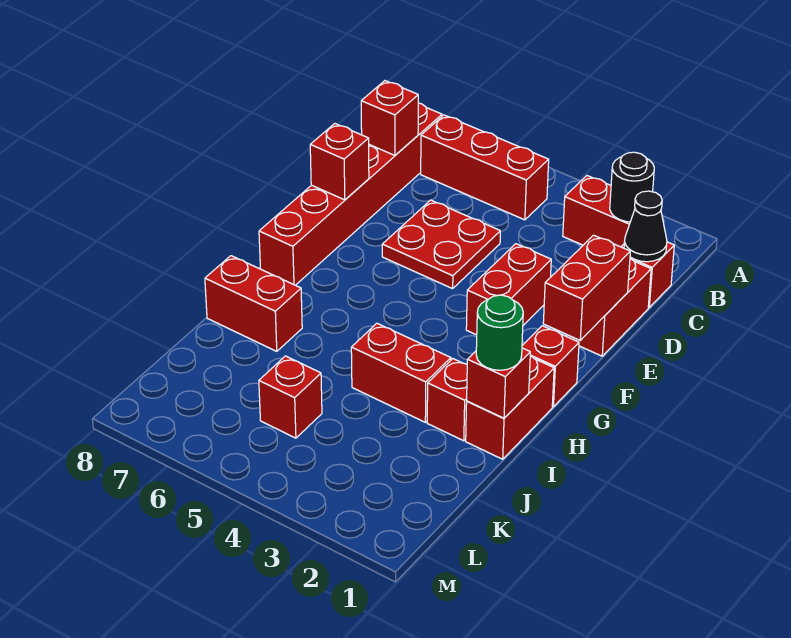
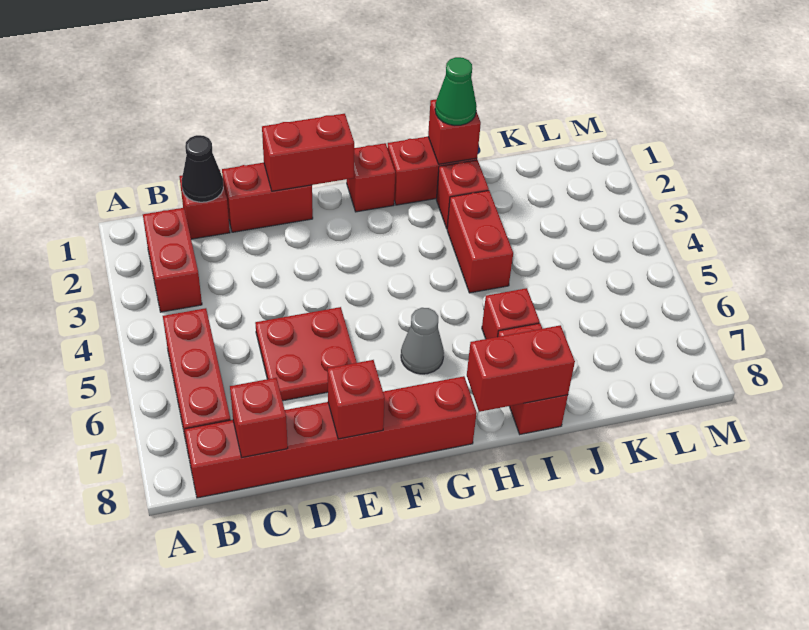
black 1x1 round brick [610,152,654,222] -> none
red 1x2 brick [466,244,551,335] -> red 1x2 brick moved to [467,325,575,412]
none -> grey 1x1 cone [401,308,444,374]
green 1x1 round brick [476,295,523,370] -> green 1x1 cone [435,57,477,125]
red 1x1 brick [259,356,322,438] -> red 1x1 brick moved to [482,288,540,339]

